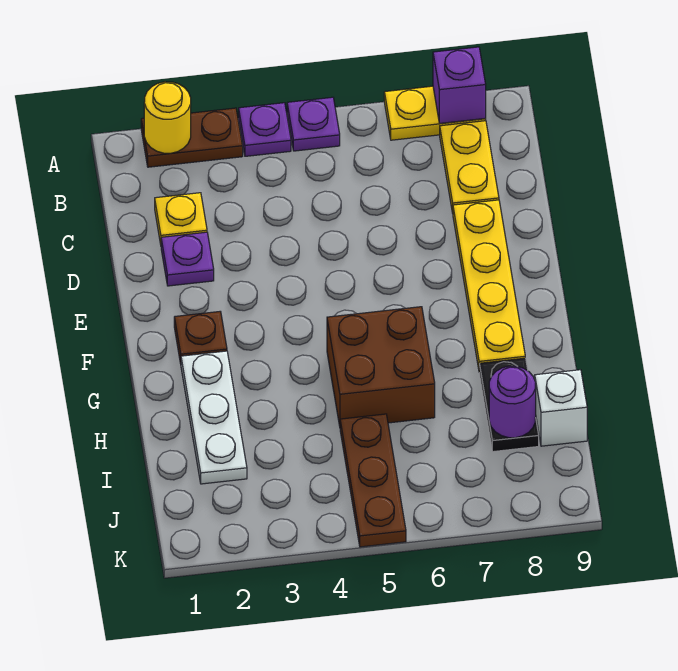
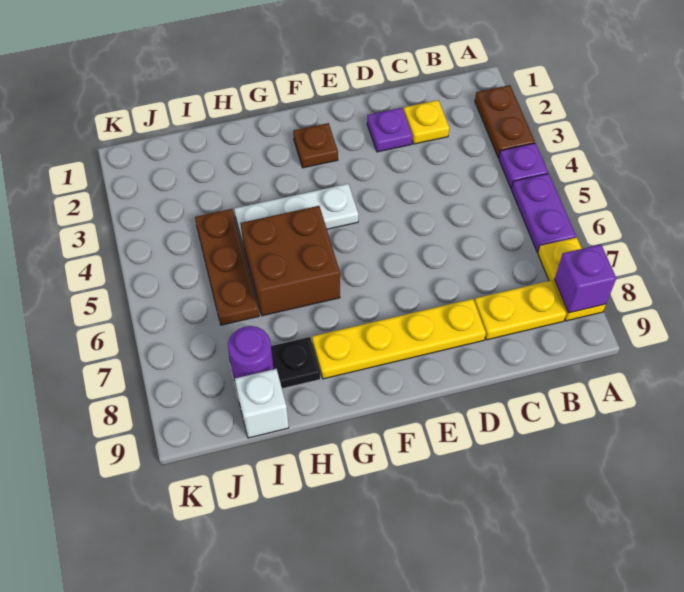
yellow 1x1 round brick [144,82,191,153] -> none
purple 1x1 plate [287,97,340,151] -> purple 1x2 plate [512,173,576,252]
white 1x3 plate [181,351,247,484] -> white 1x3 plate moved to [234,184,358,247]
brown 1x3 plate [340,414,406,547] -> brown 1x3 plate turned to [195,209,259,325]

